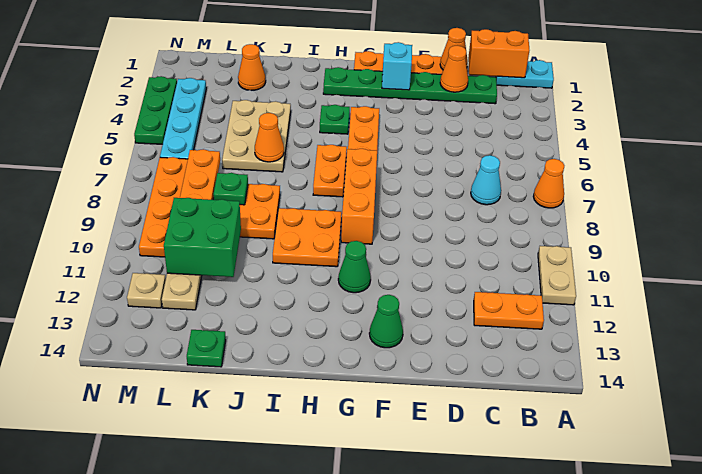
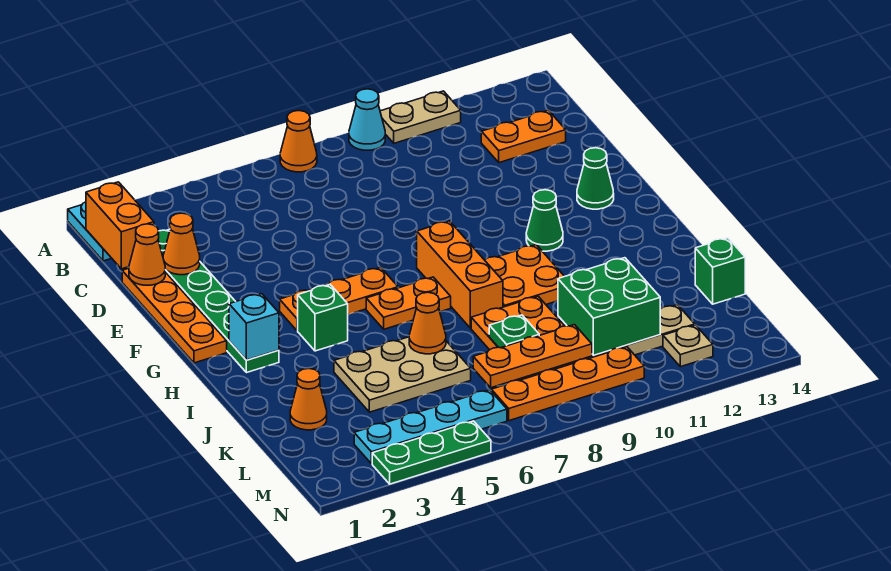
orange 1x2 plate [474,292,544,329] -> orange 1x2 plate turned to [481,110,566,163]
cyan 1x1 cone [471,155,501,205] -> cyan 1x1 cone moved to [349,89,385,150]
cyan 1x1 brick [382,42,412,90] -> cyan 1x1 brick moved to [229,294,279,360]
orange 1x3 brick [341,149,377,244] -> orange 1x3 brick turned to [417,221,503,328]
green 1x1 plate [320,105,350,134] -> green 1x1 brick [298,285,348,351]
green 1x1 plate [187,330,226,367] -> green 1x1 brick [695,238,745,304]

